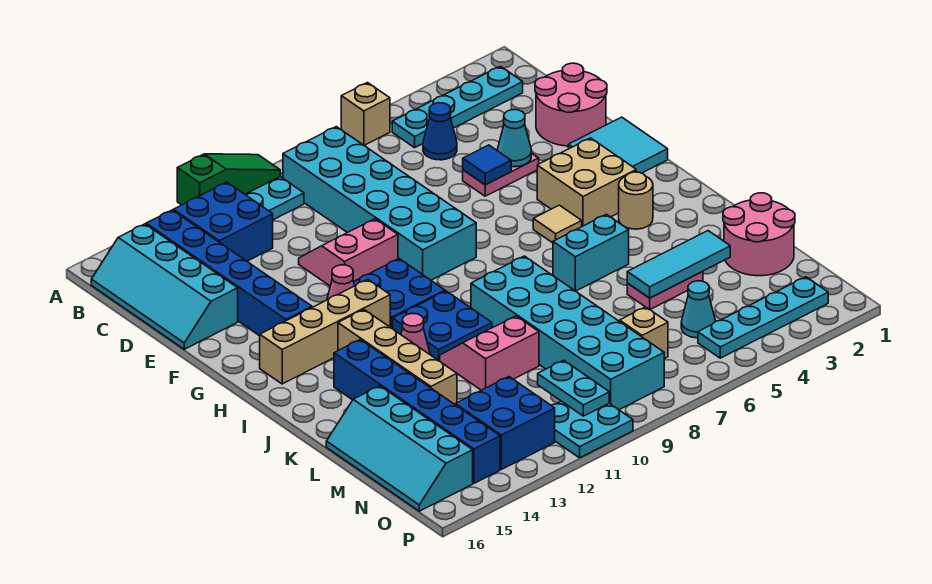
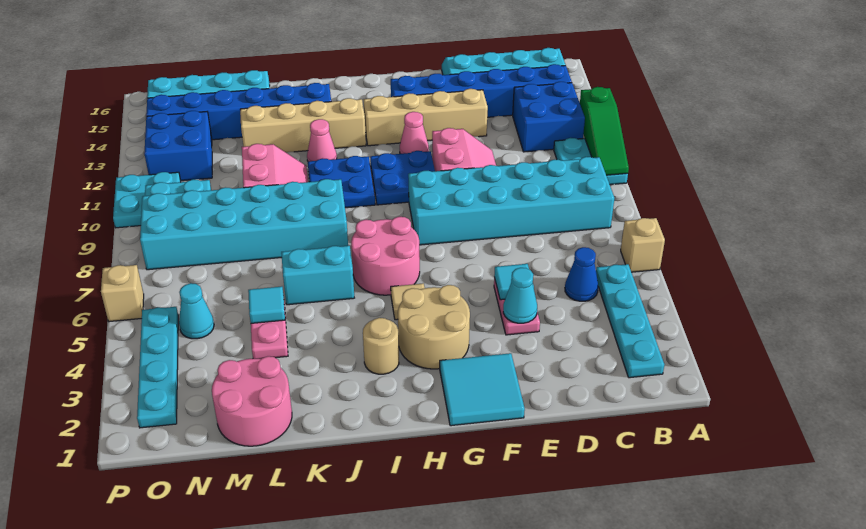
pink 2x2 round brick [535,63,607,146] -> pink 2x2 round brick moved to [351,217,420,295]
blue 1x1 tile [463,145,511,185] -> cyan 1x1 tile [494,264,534,300]
tan 2x2 brick [537,138,636,226] -> tan 2x2 round brick [398,285,470,369]
tan 1x4 brick [260,279,390,384] -> tan 1x4 brick turned to [363,89,488,146]
cyan 1x2 brick [553,214,629,291] -> cyan 1x2 brick turned to [281,246,354,305]
cyan 1x3 tile [627,231,730,298] -> cyan 1x1 tile [248,287,285,323]
tan 1x1 brick [620,307,668,359] -> tan 1x1 brick moved to [101,265,144,322]

